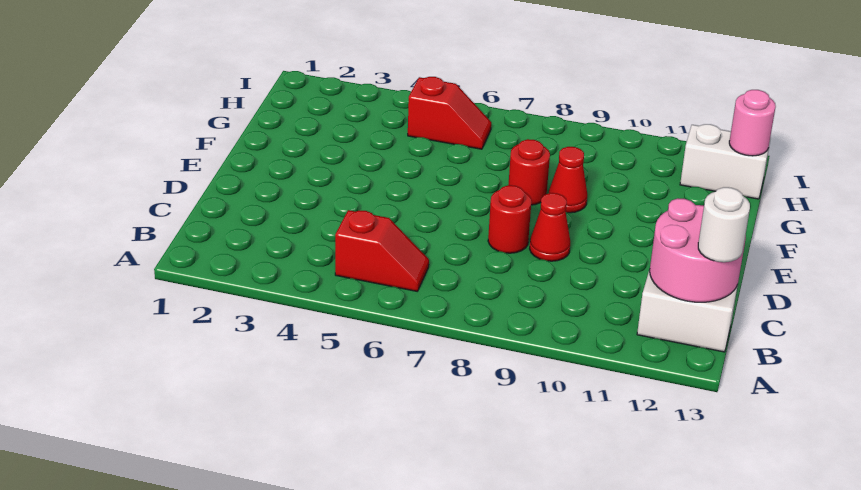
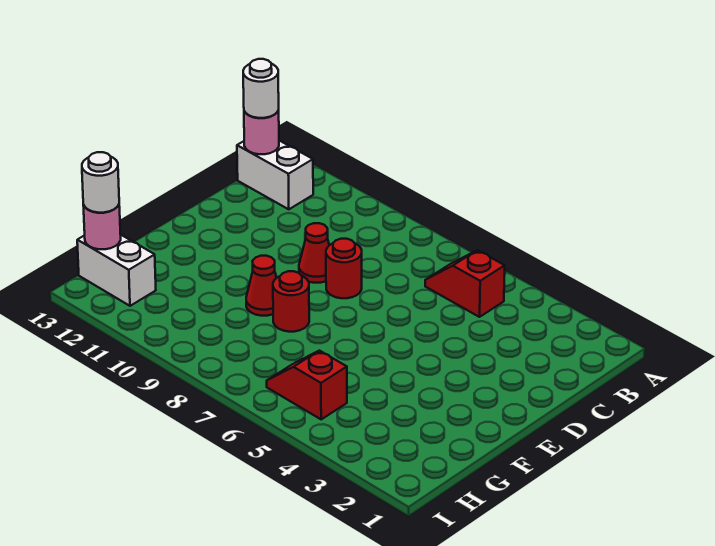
pink 2x2 round brick [650,198,746,302] -> pink 1x1 round brick [244,110,279,154]
none -> white 1x1 round brick [82,152,119,213]

